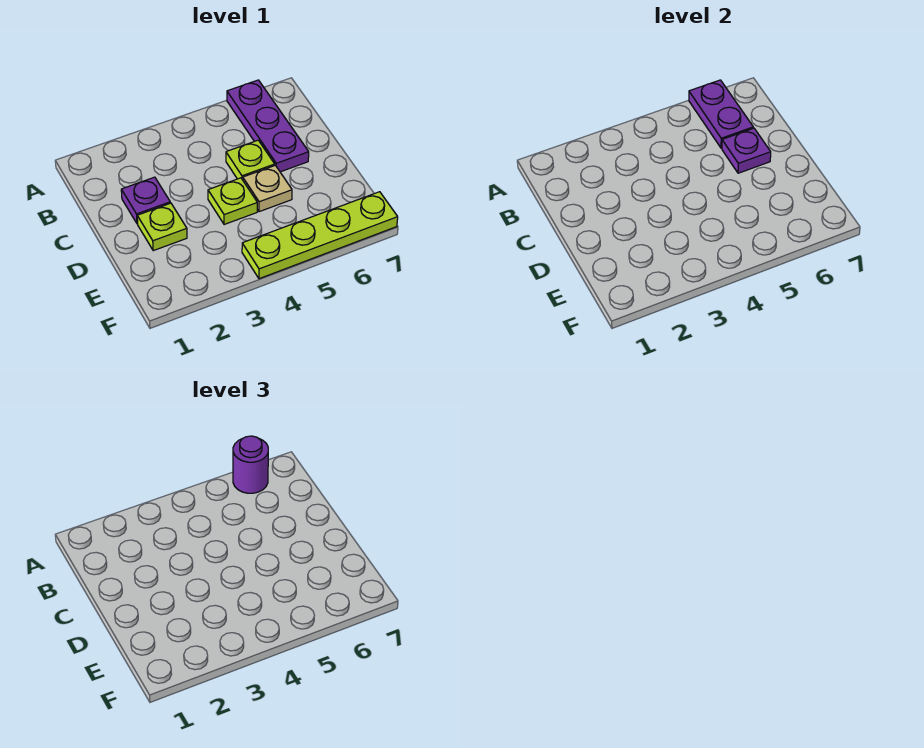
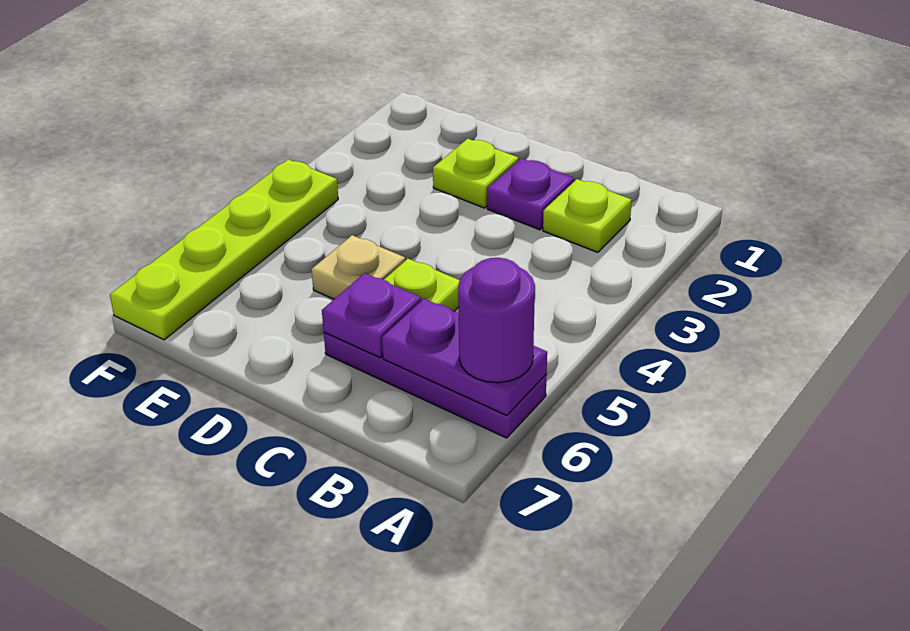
lime 1x1 plate [208,178,257,225] -> lime 1x1 plate moved to [543,179,632,252]

